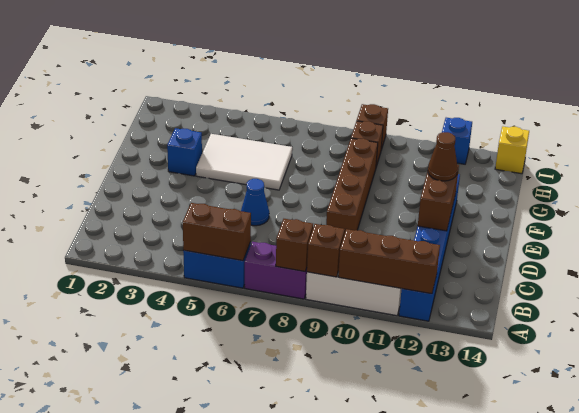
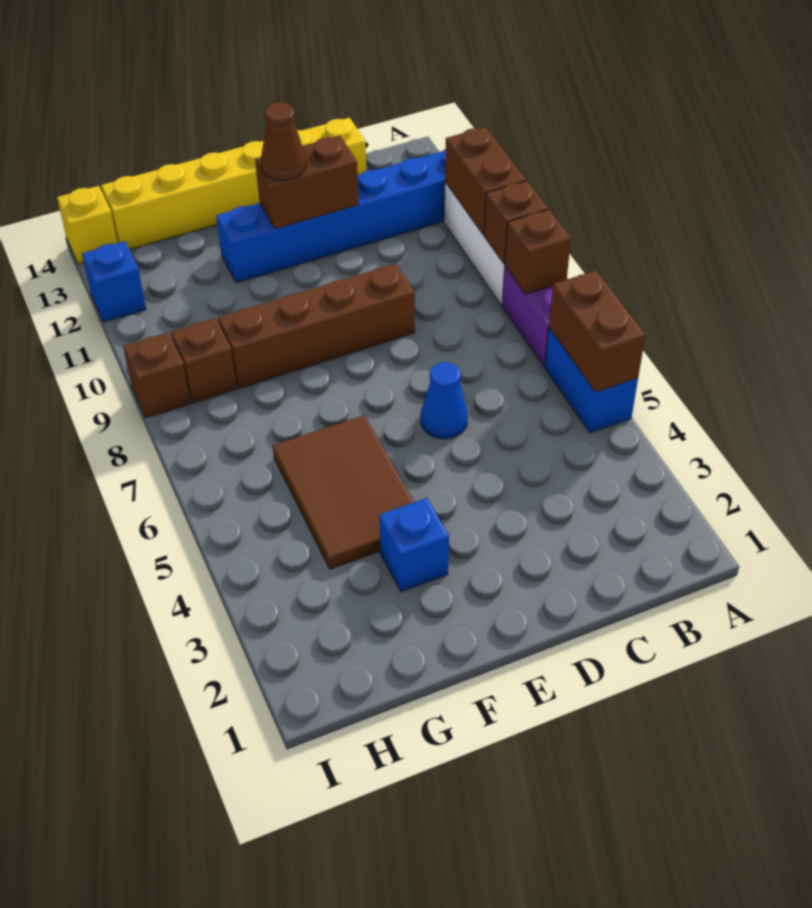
brown 1x3 brick [338,229,440,294] -> brown 1x2 brick [445,127,526,235]
none -> yellow 1x6 brick [101,118,366,250]
white 2x3 tile [196,134,292,190] -> brown 2x3 tile [273,415,414,569]

